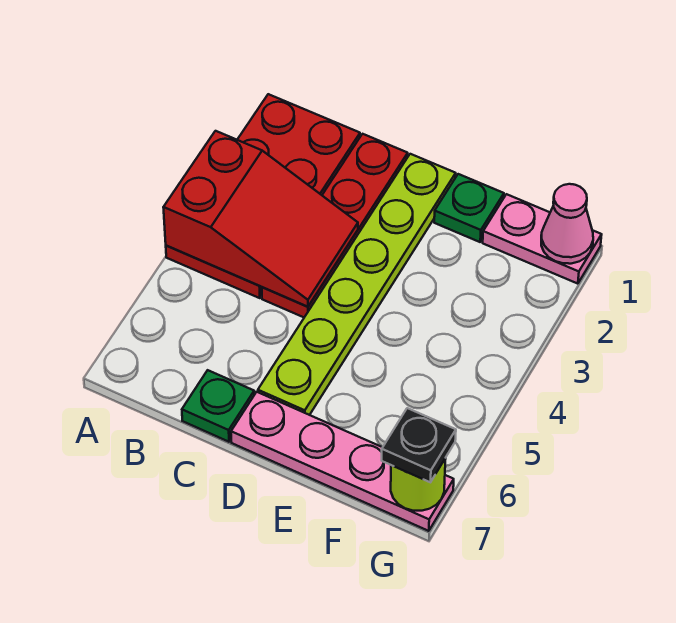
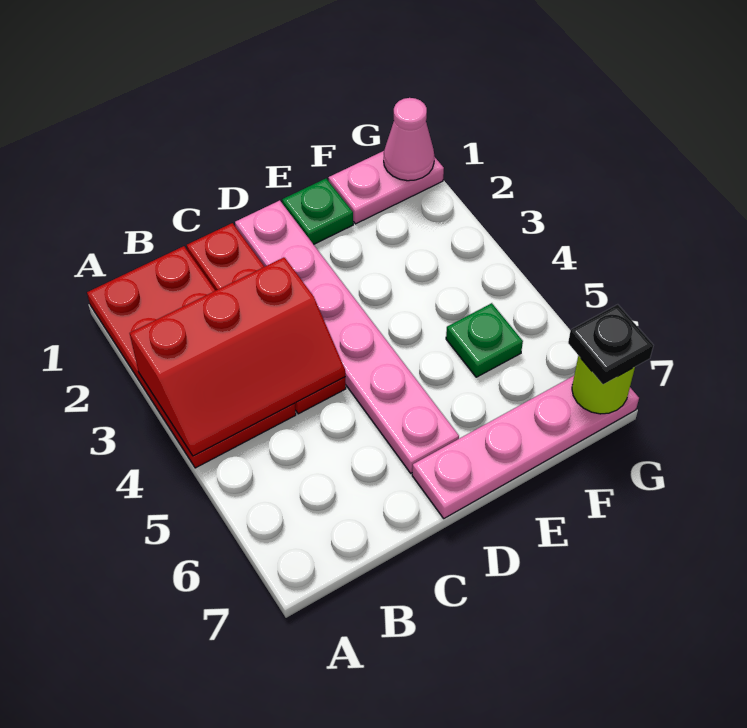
red 2x3 slope [163,131,358,307] -> red 2x3 slope turned to [130,257,345,456]
green 1x1 plate [182,370,254,442] -> green 1x1 plate moved to [446,303,523,377]
lime 1x6 plate [258,154,456,415] -> pink 1x6 plate [235,200,459,473]

